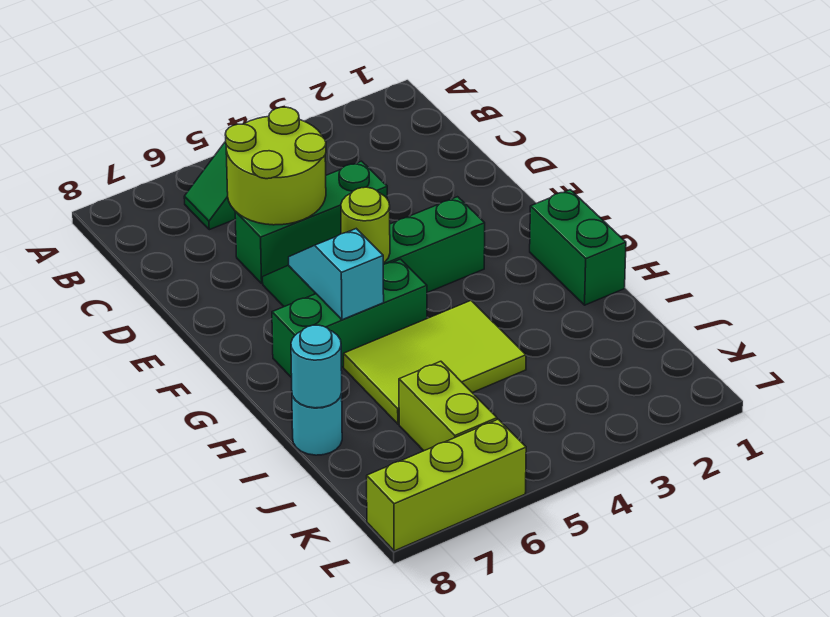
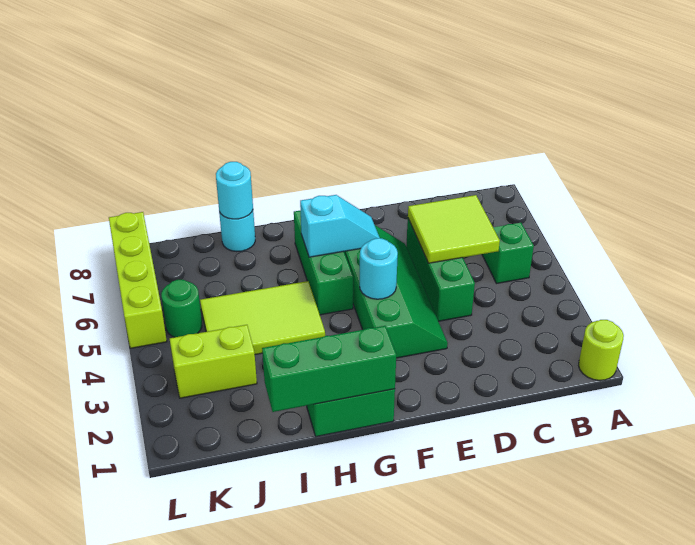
lime 2x2 round brick [225,107,326,225] -> lime 2x2 tile [408,195,500,263]
none -> cyan 1x1 round brick [360,238,398,299]
lime 1x1 round brick [341,187,390,263] -> lime 1x1 round brick moved to [579,320,624,380]
none -> green 1x3 brick [262,326,396,412]
lime 2x3 tile [344,301,526,424] -> lime 2x3 tile turned to [200,281,325,355]
lime 1x2 brick [399,361,497,451] -> lime 1x2 brick moved to [170,325,257,398]
none -> green 1x1 round brick [161,280,202,337]
lime 1x3 brick [367,419,526,551] -> lime 1x4 brick [109,212,167,348]

